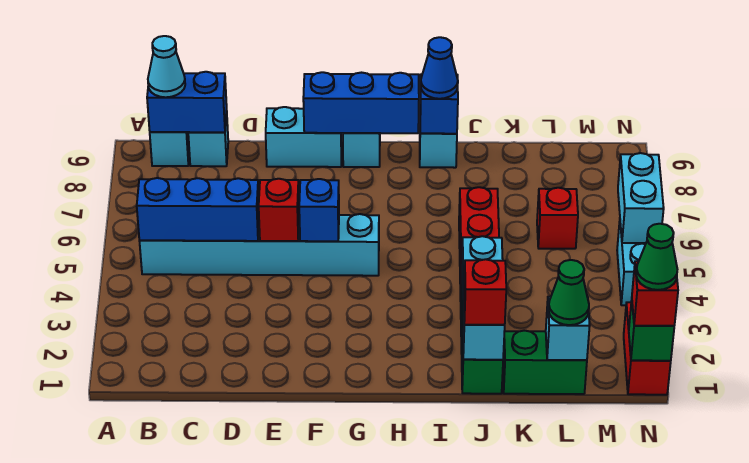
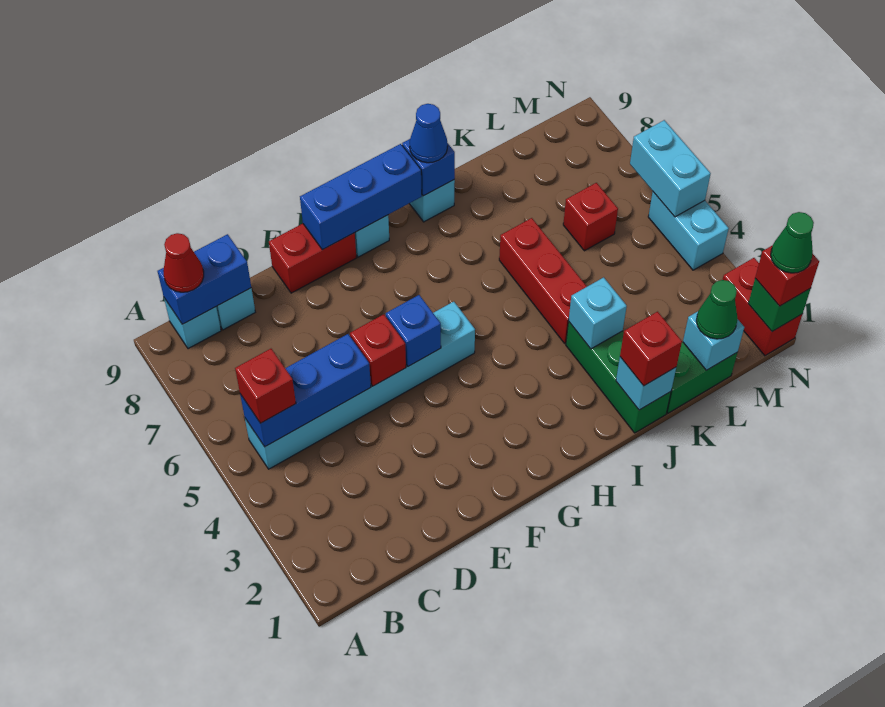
none -> red 1x1 brick [235,349,296,423]
cyan 1x1 cone [148,36,185,97] -> red 1x1 cone [163,233,204,292]
cyan 1x2 brick [266,107,342,167] -> red 1x2 brick [269,224,356,293]

